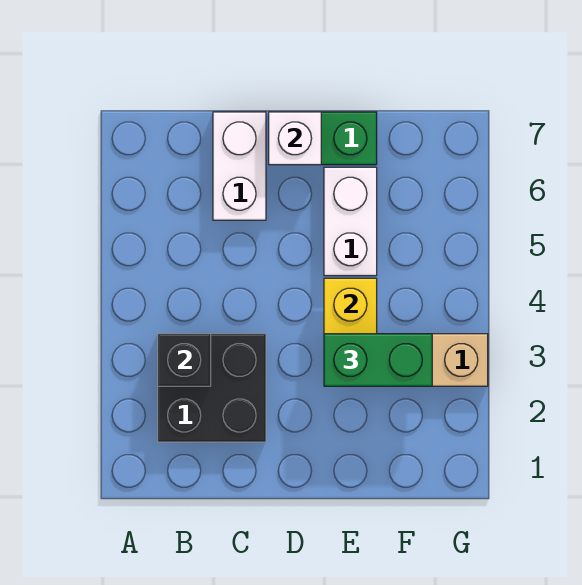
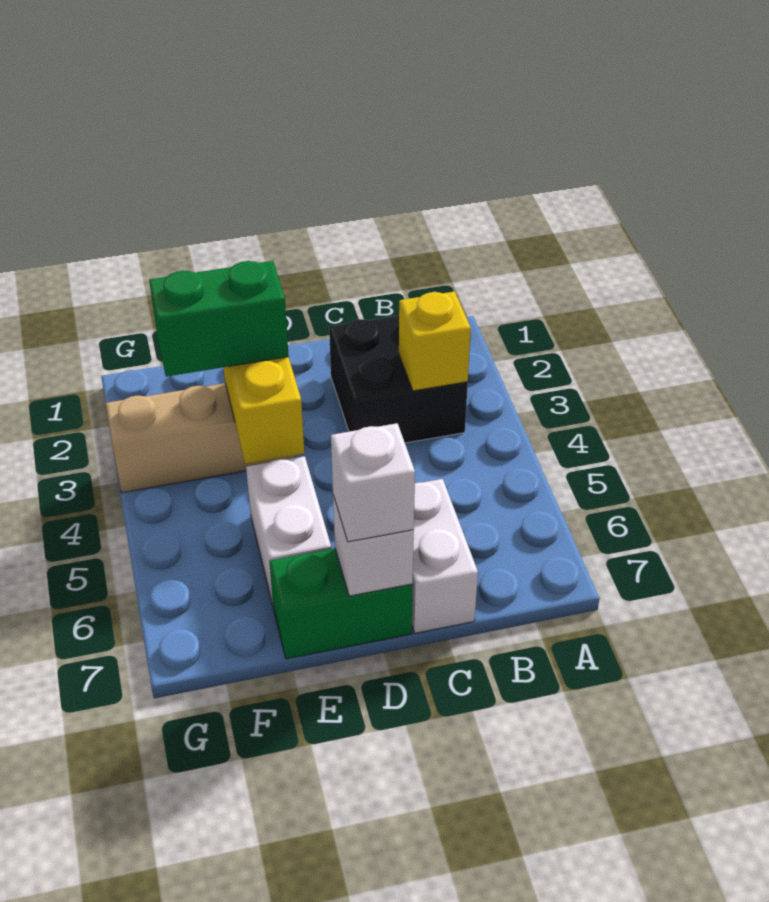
black 1x1 brick [158,334,211,386] -> yellow 1x1 brick [399,291,471,391]
none -> white 1x1 brick [331,423,415,542]

